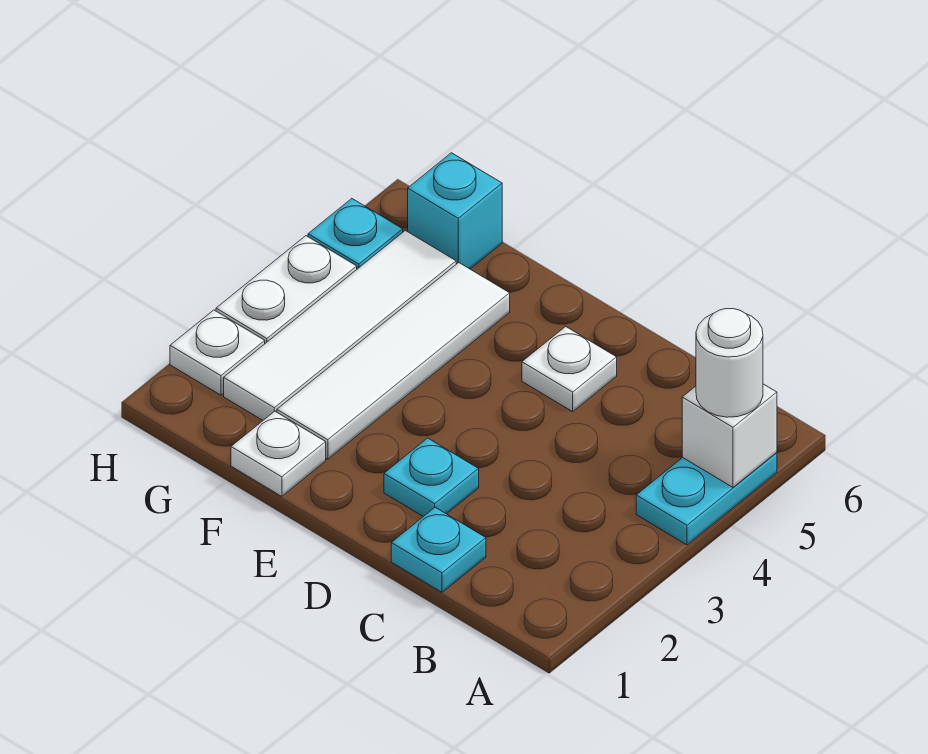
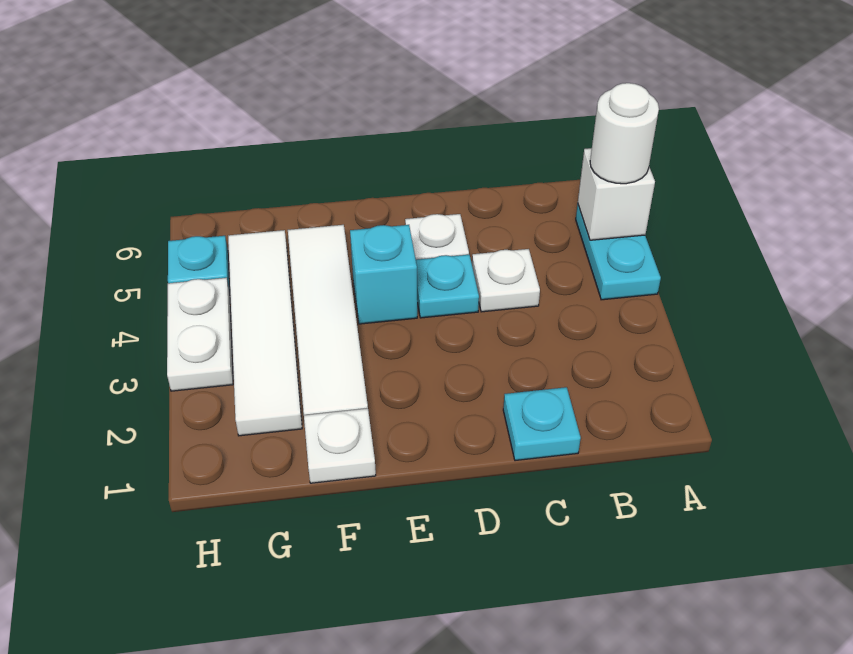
cyan 1x1 plate [384,438,479,516] -> cyan 1x1 plate moved to [416,255,479,318]
cyan 1x1 brick [408,153,502,269] -> cyan 1x1 brick moved to [350,225,417,324]
white 1x1 plate [170,310,265,395] -> white 1x1 plate moved to [472,249,540,312]

